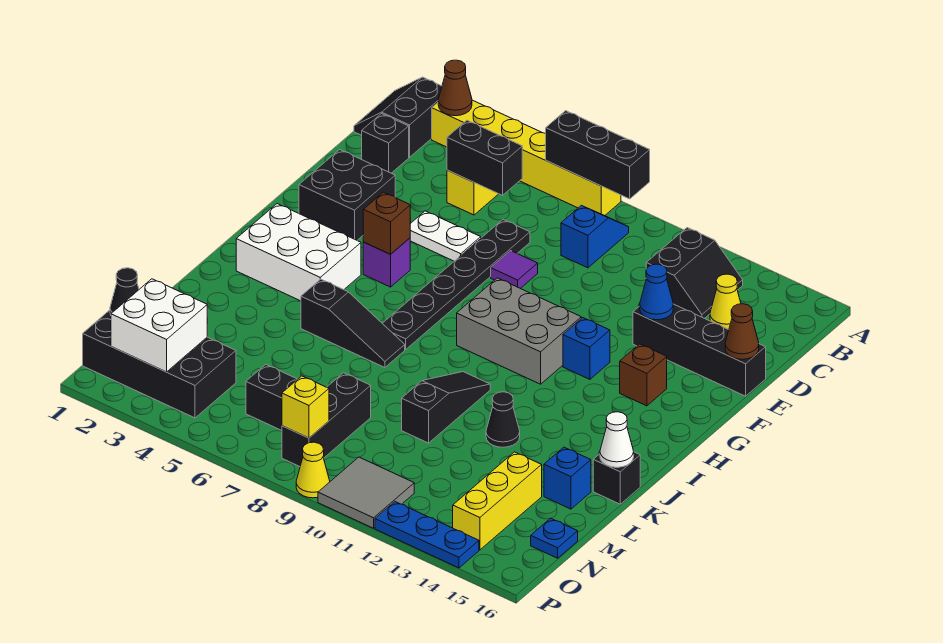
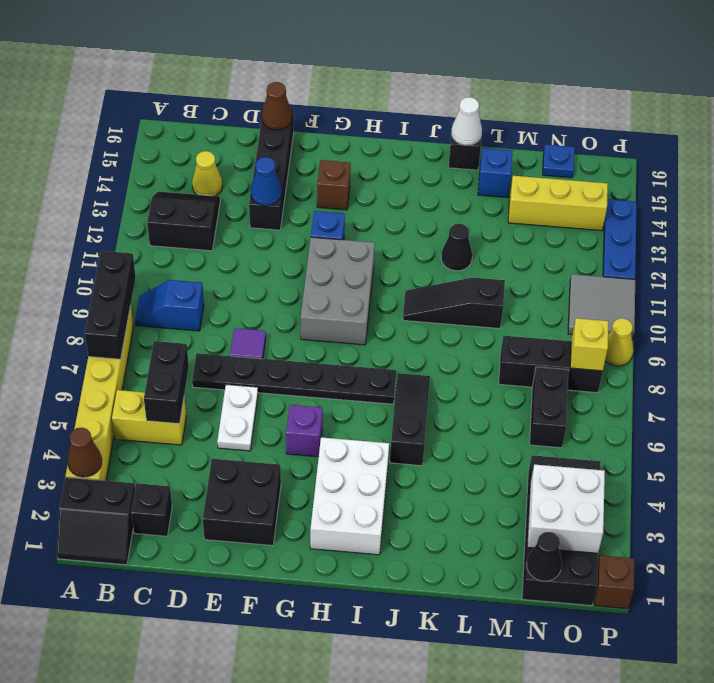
brown 1x1 brick [363,192,410,254] -> brown 1x1 brick moved to [594,555,635,609]

